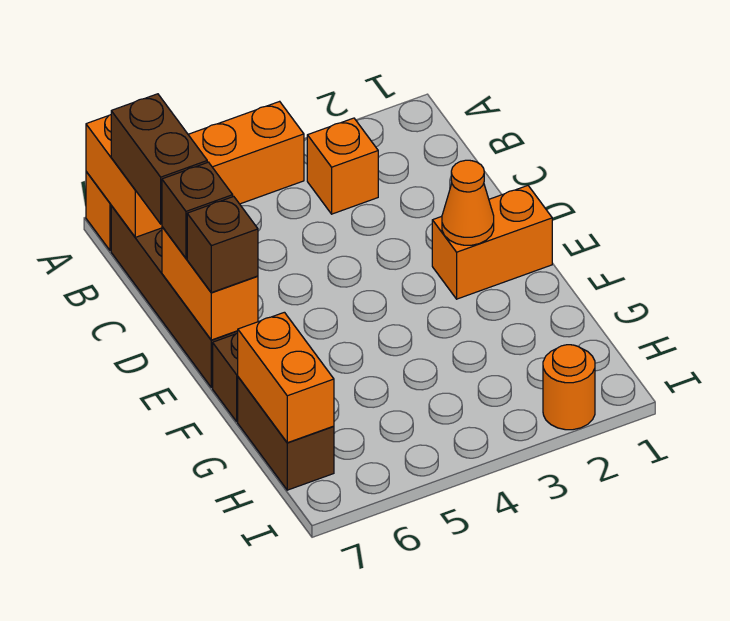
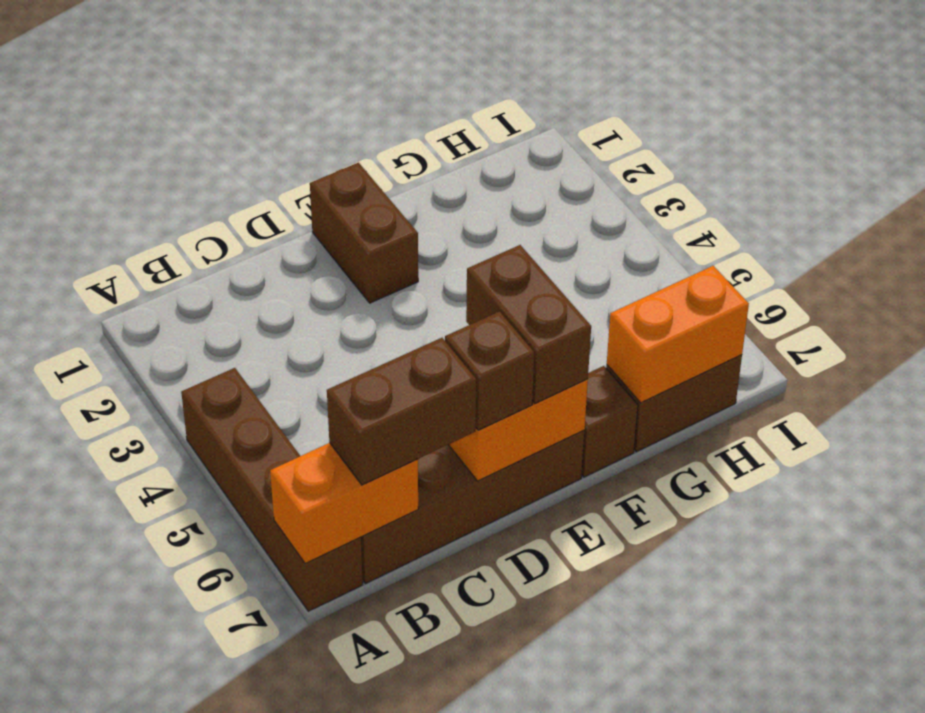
orange 1x4 brick [86,101,304,251] -> brown 1x4 brick [181,368,363,611]
orange 1x1 brick [307,118,378,214] -> none
orange 1x2 brick [432,186,552,299] -> brown 1x2 brick [310,163,418,303]
orange 1x1 cone [442,160,494,245] -> none
brown 1x1 brick [187,196,258,293] -> brown 1x2 brick [466,245,591,403]
orange 1x1 round brick [543,345,595,430] -> none

